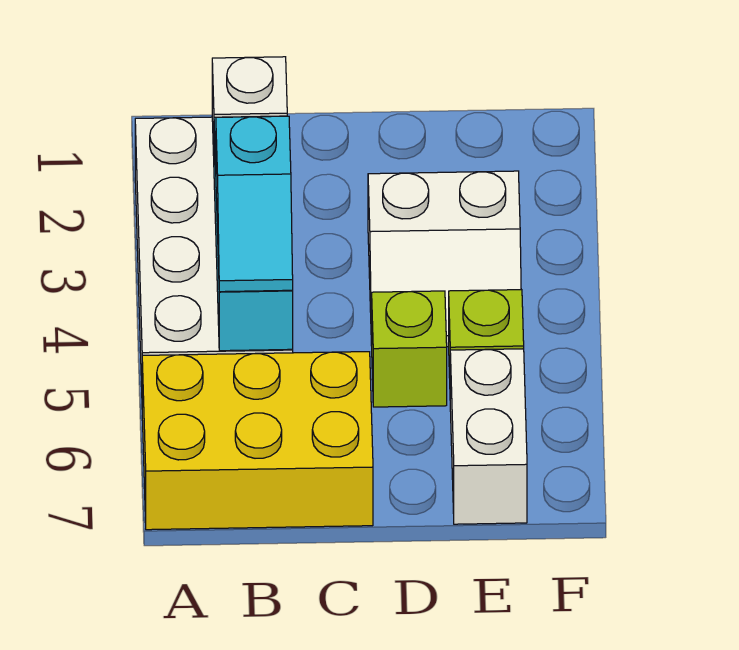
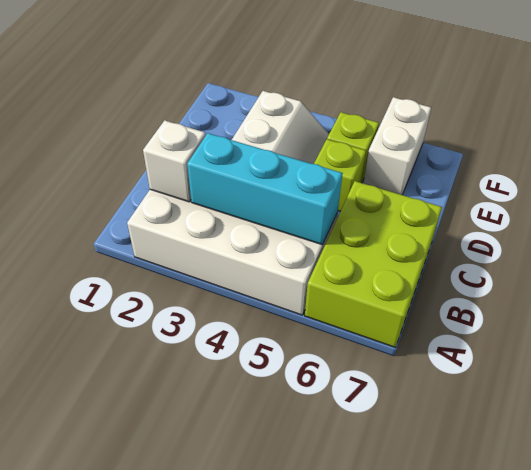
yellow 2x3 brick [142,352,373,530] -> lime 2x3 brick [305,181,442,347]
cyan 1x2 slope [216,116,293,292] -> none
white 1x2 brick [450,349,527,524] -> white 1x2 brick turned to [364,97,431,195]

